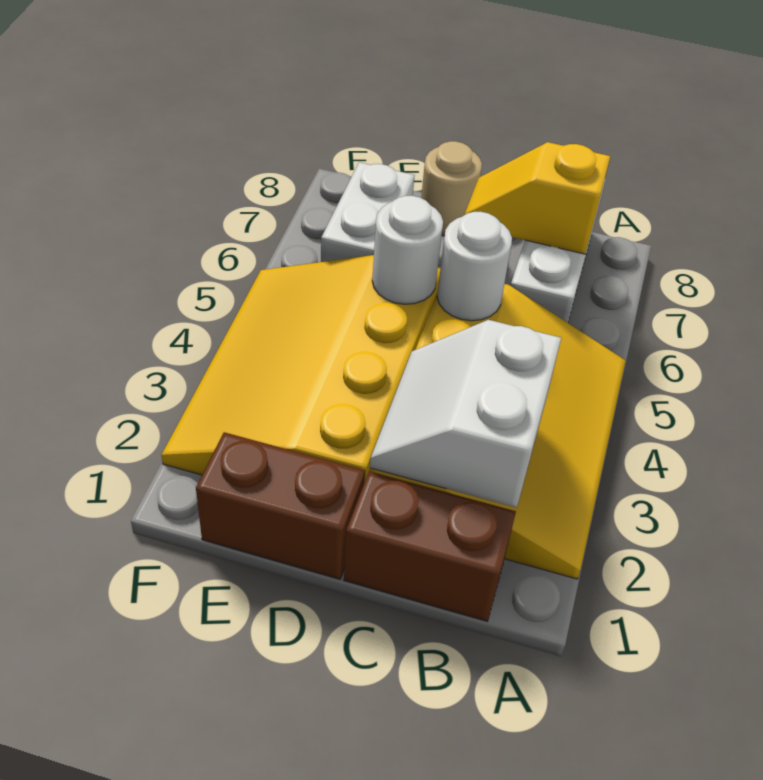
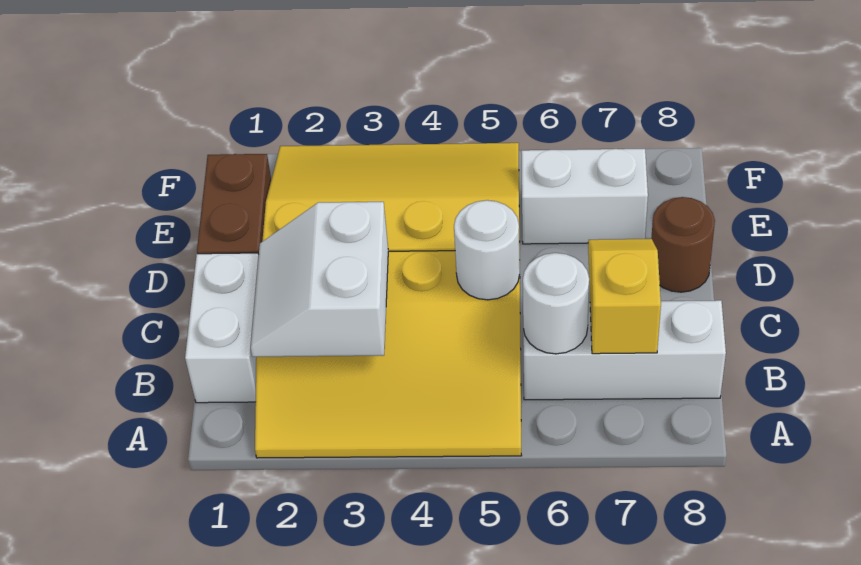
brown 1x2 brick [344,472,516,621] -> white 1x2 brick [185,253,259,403]
white 2x2 slope [370,320,561,508] -> white 2x2 slope turned to [251,202,388,357]
white 1x1 round brick [372,196,443,304] -> white 1x1 round brick moved to [523,253,589,354]
tan 1x1 round brick [421,141,482,236] -> brown 1x1 round brick [651,197,715,292]

